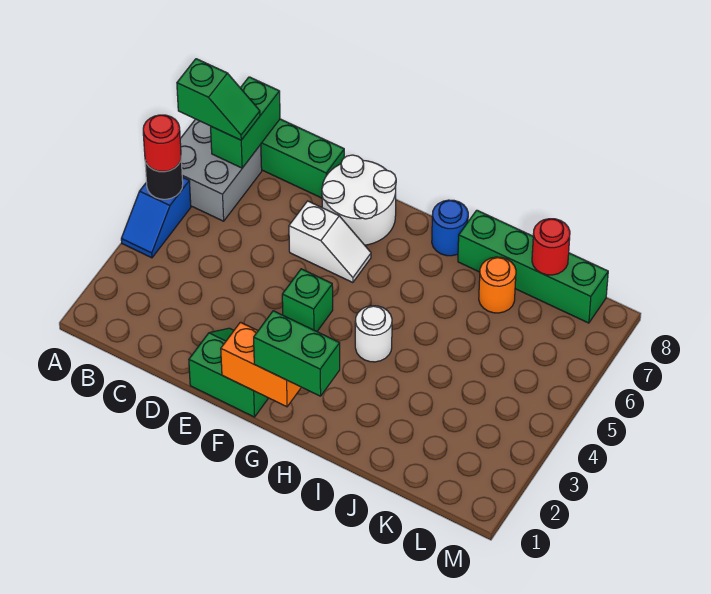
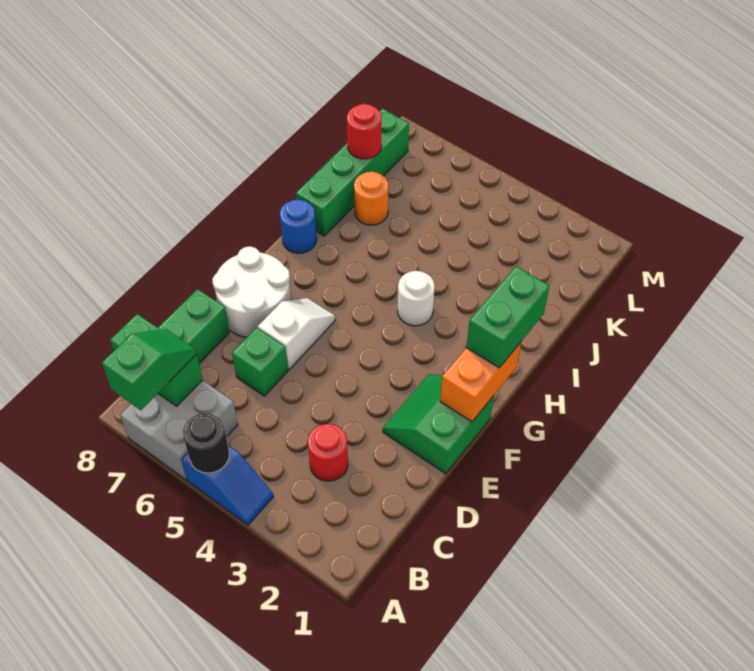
red 1x1 round brick [143,115,181,171] -> red 1x1 round brick moved to [308,424,348,481]
green 1x1 brick [282,269,333,331] -> green 1x1 brick moved to [232,328,288,396]

